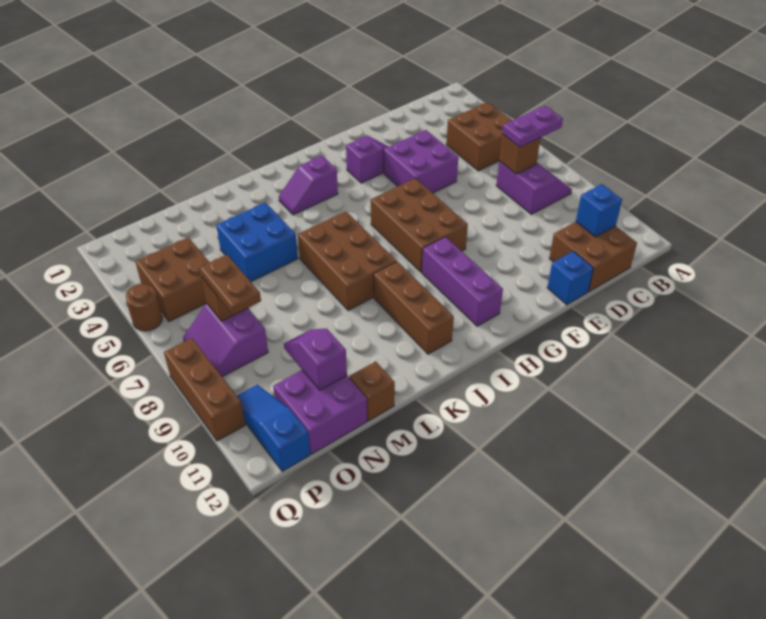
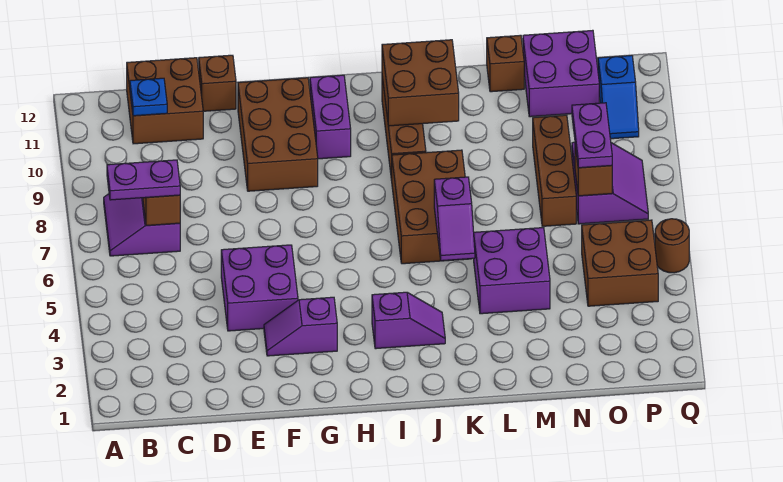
brown 2x2 brick [446,102,512,171] -> brown 2x2 brick moved to [382,40,459,126]
blue 1x1 brick [576,184,622,237] -> blue 1x1 plate [130,78,167,116]
blue 1x1 brick [547,251,594,305] -> brown 1x1 brick [199,55,236,111]
brown 2x3 brick [371,178,468,272] -> brown 2x3 brick moved to [238,78,318,191]
purple 1x3 brick [422,237,503,326] -> purple 1x2 brick [310,75,351,159]
blue 2x2 brick [216,203,298,282] -> purple 2x2 brick [474,228,550,314]
purple 1x2 slope [284,329,347,390] -> purple 1x2 slope moved to [434,177,475,261]
brown 1x2 plate [199,255,261,315] -> purple 1x2 plate [572,103,612,168]
blue 1x3 slope [237,385,310,472] -> blue 1x2 slope [598,55,639,139]
brown 1x3 brick [164,338,245,441] -> brown 1x3 brick moved to [533,115,576,226]

